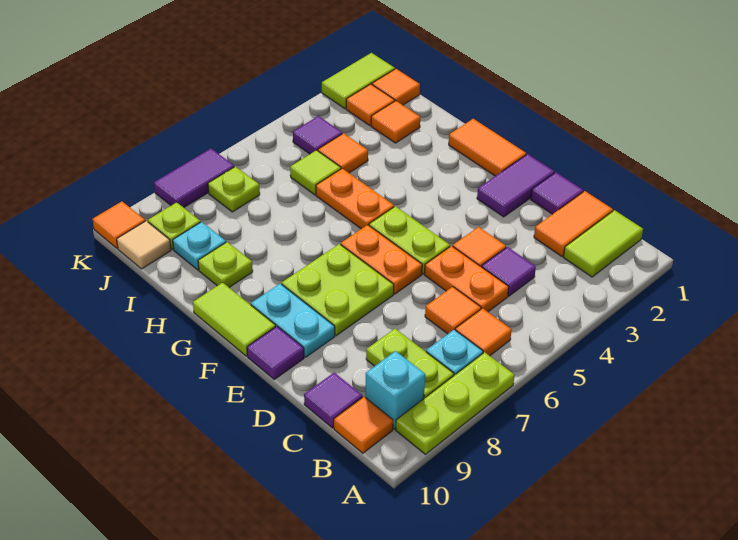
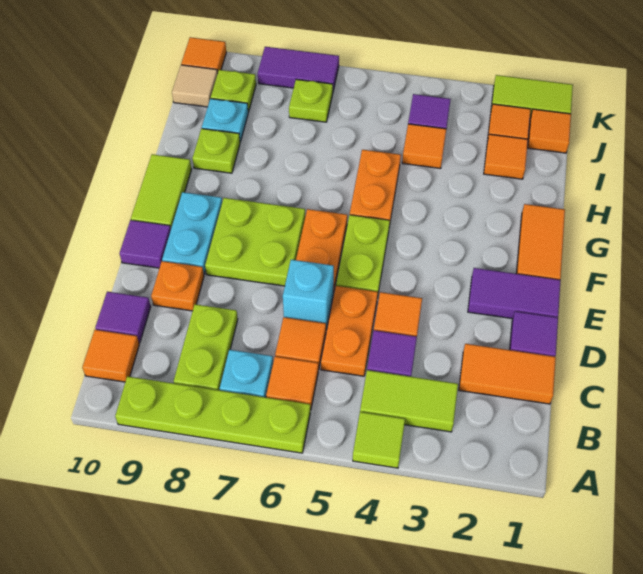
lime 1x3 plate [396,352,514,454] -> lime 1x4 plate [115,376,310,453]
lime 1x2 tile [563,210,643,277] -> lime 1x2 tile moved to [360,370,458,432]
cyan 1x1 brick [365,351,425,429] -> cyan 1x1 brick moved to [283,260,334,330]
none -> orange 1x1 plate [151,261,204,311]
lime 1x1 tile [290,150,341,195] -> lime 1x1 tile moved to [353,412,405,468]

